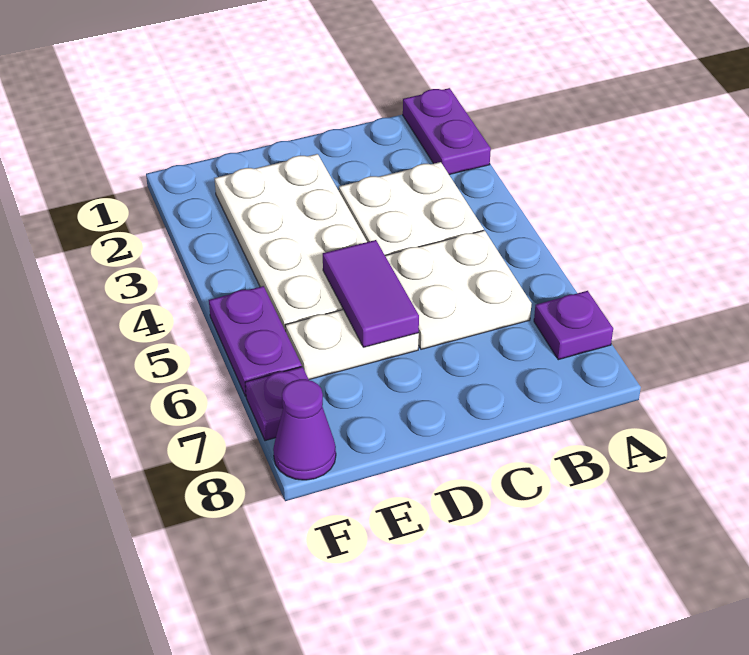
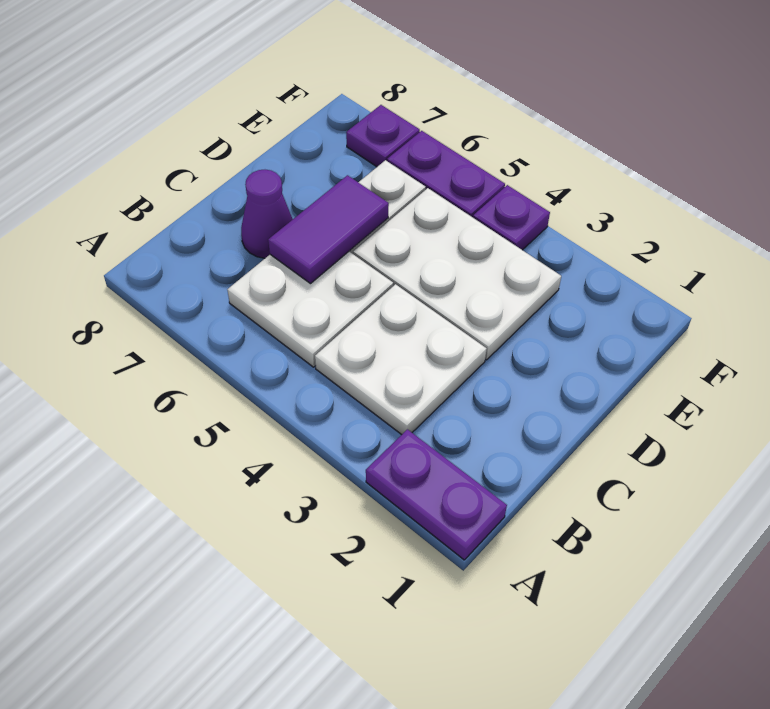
purple 1x1 plate [534,291,613,360] -> purple 1x1 plate moved to [473,185,550,250]
white 2x4 plate [215,154,367,331] -> white 2x3 plate [353,188,561,360]
purple 1x2 tile [323,240,419,347] -> purple 1x2 tile turned to [268,175,389,284]
purple 1x1 cone [273,379,336,480] -> purple 1x1 cone moved to [241,170,293,258]

